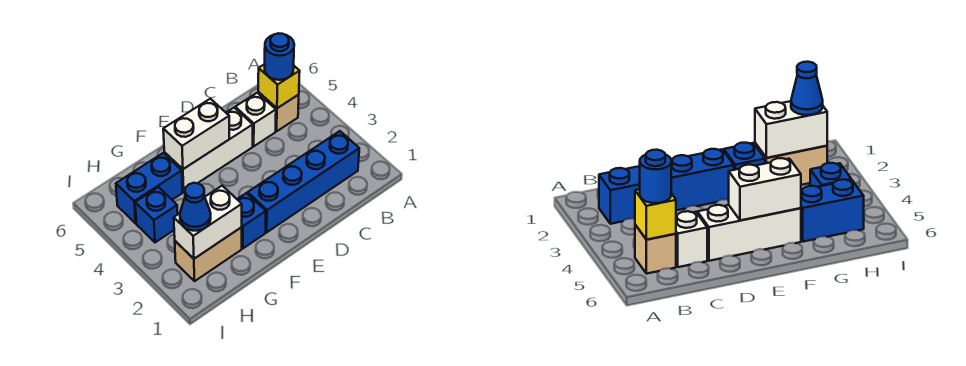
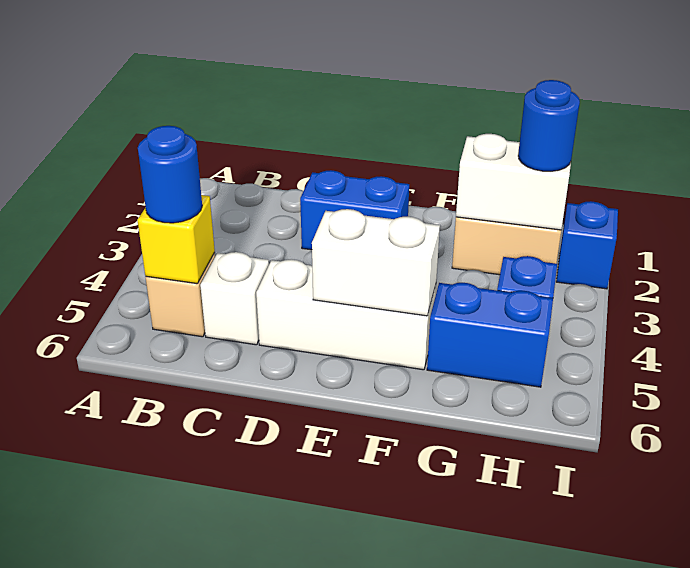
blue 1x4 brick [248,131,359,232] -> blue 1x2 brick [300,170,409,250]
blue 1x1 brick [237,193,266,248] -> blue 1x1 brick moved to [556,201,618,289]
blue 1x1 cone [180,183,211,231] -> blue 1x1 round brick [518,80,580,171]

